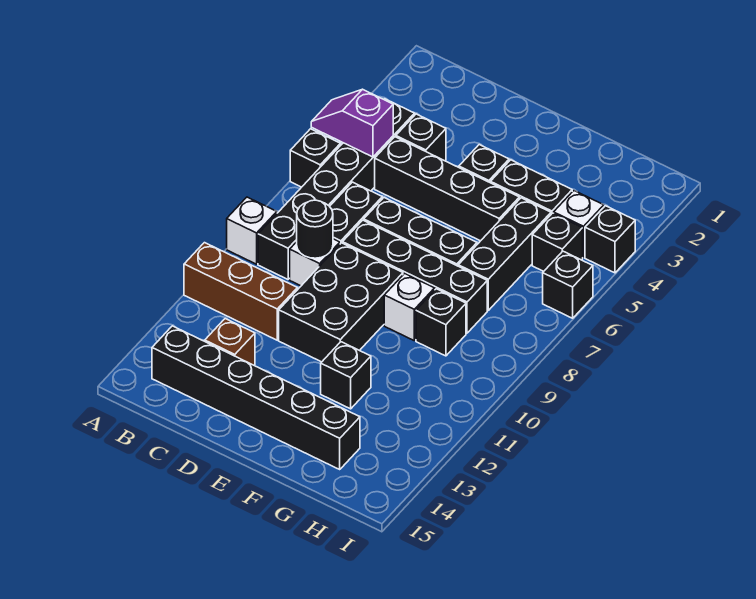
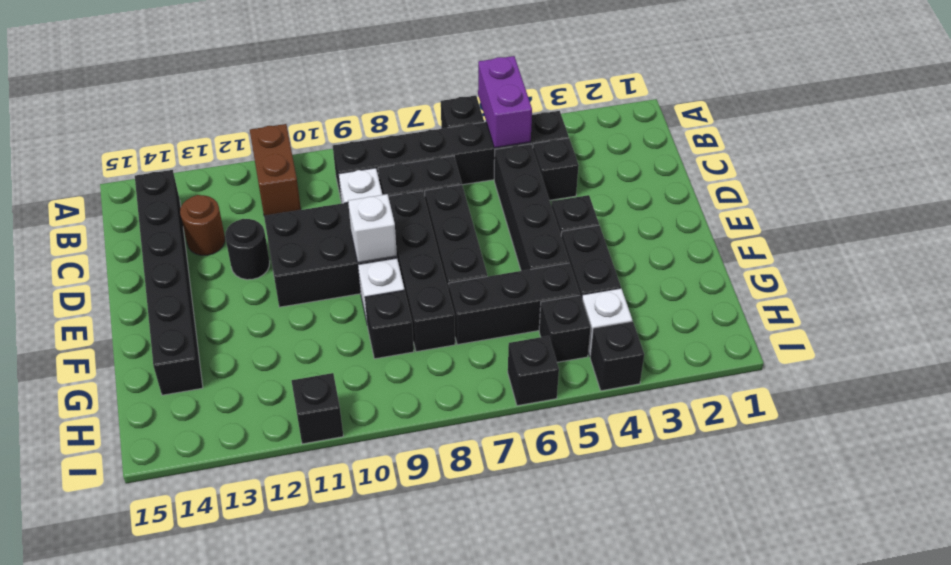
purple 1x2 slope [311,89,393,157] -> purple 1x2 brick [478,56,532,148]
white 1x1 brick [227,197,277,264] -> white 1x1 brick moved to [348,194,397,263]
brown 1x3 brick [184,243,297,340] -> brown 1x2 brick [250,124,301,216]
black 1x1 round brick [297,200,333,258] -> black 1x1 round brick moved to [225,219,270,280]
brown 1x1 brick [205,319,255,365] -> brown 1x1 round brick [180,195,225,255]
black 1x1 brick [321,342,371,409] -> black 1x1 brick moved to [292,373,343,444]

